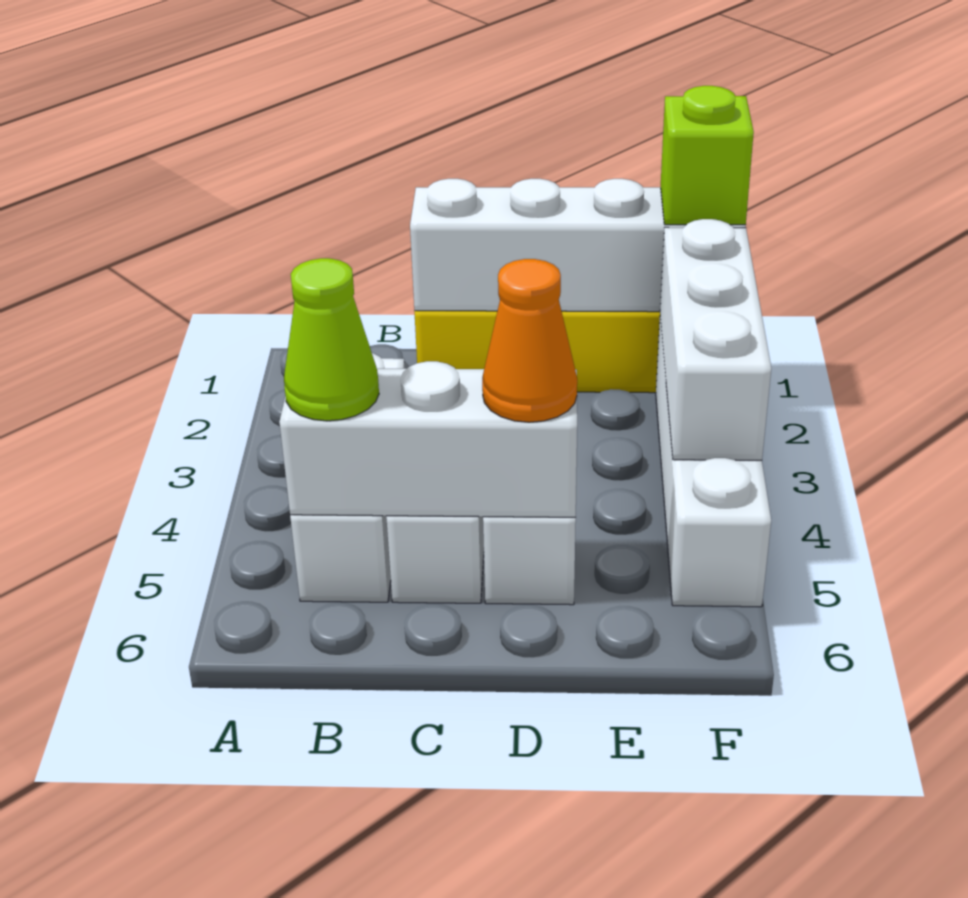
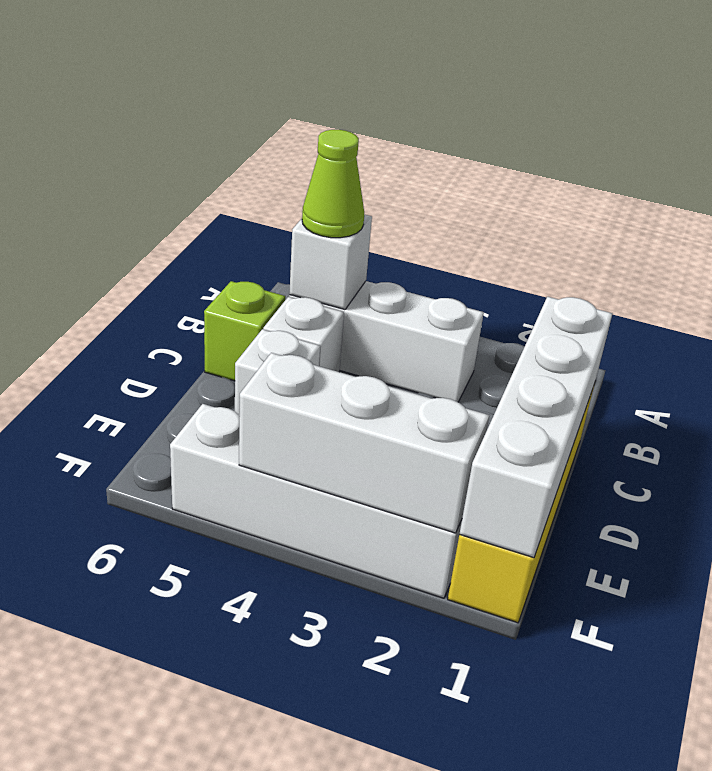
white 1x3 brick [279,361,577,517] -> white 1x1 brick [289,214,372,310]
orange 1x1 cone [482,259,577,422] -> none
lime 1x1 brick [661,86,754,225] -> lime 1x1 brick moved to [204,281,285,381]

